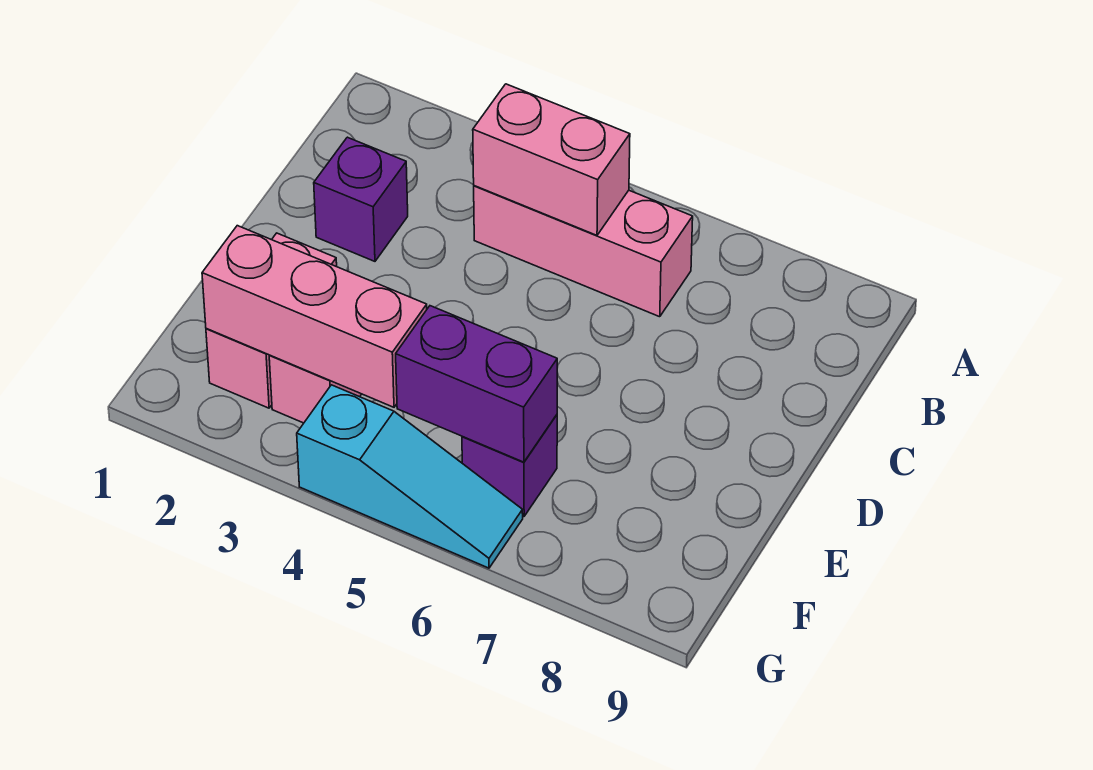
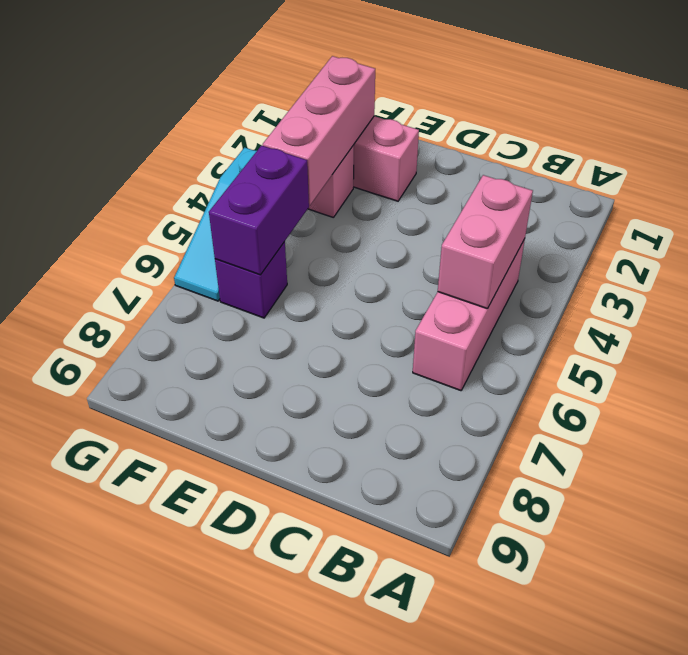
purple 1x1 brick [314,137,408,261] -> none

